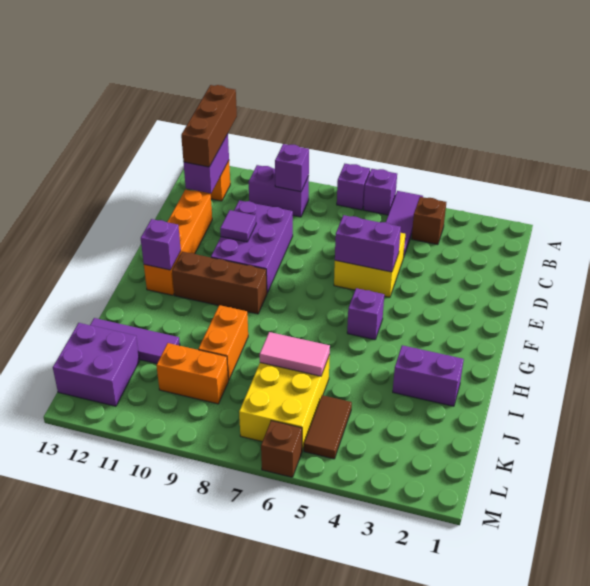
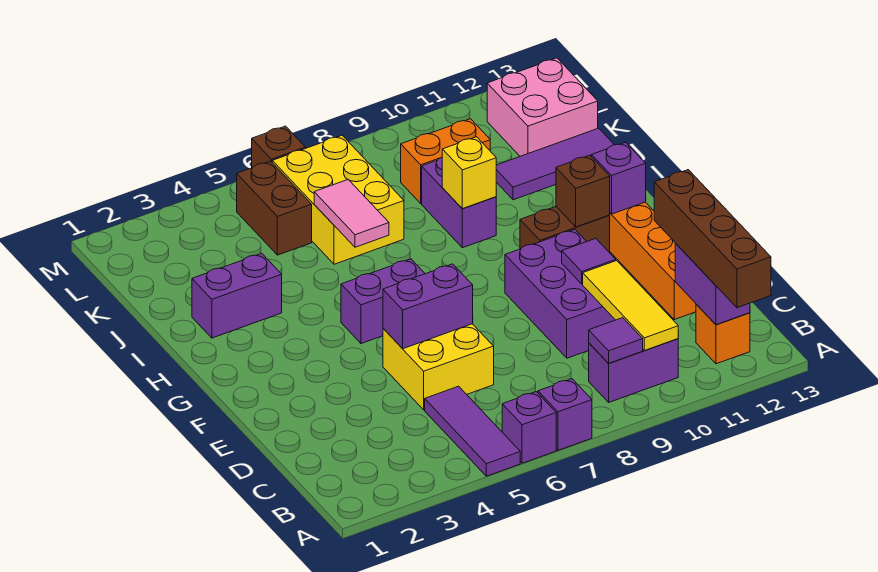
brown 1x3 brick [181,85,237,167] -> brown 1x4 brick [654,170,771,308]
brown 1x1 brick [412,197,446,245] -> brown 1x1 brick moved to [556,155,610,227]
purple 1x1 brick [275,144,309,192] -> purple 1x1 tile [589,318,643,363]
none -> yellow 1x3 tile [583,261,678,351]
purple 1x1 brick [347,288,384,340] -> purple 1x2 brick [341,259,425,344]
brown 1x3 brick [172,252,267,314] -> brown 1x2 brick [520,207,610,253]
orange 1x2 brick [198,305,248,380] -> purple 1x2 brick [422,157,496,248]
none -> yellow 1x1 brick [442,137,496,209]
pink 1x2 tile [260,332,330,376] -> pink 1x2 tile turned to [314,180,389,247]
brown 1x2 tile [304,395,352,459] -> brown 1x2 brick [237,161,312,255]
purple 2x2 brick [53,323,139,406] -> pink 2x2 brick [487,58,598,156]

